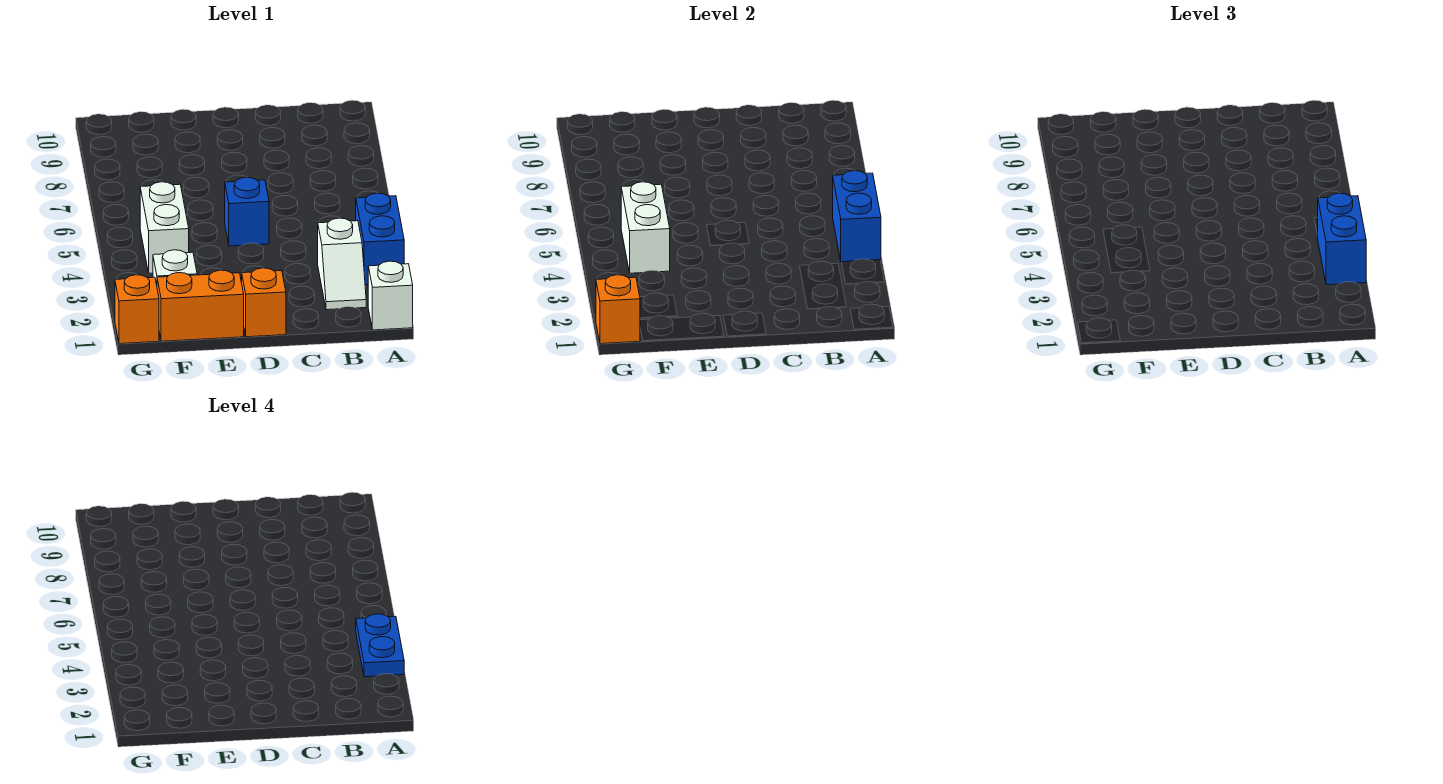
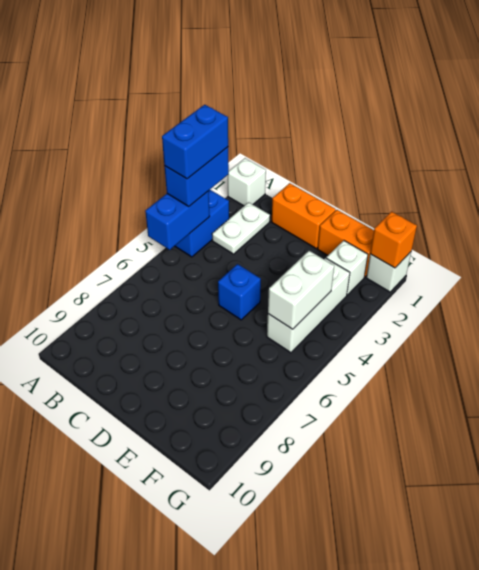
blue 1x2 plate [356,614,404,677] -> blue 1x2 brick [162,105,228,179]
white 1x2 slope [318,218,366,310] -> white 1x2 plate [212,202,270,254]
orange 1x1 brick [242,268,286,337] -> orange 1x2 brick [272,183,336,248]
white 1x2 brick [140,182,189,273] -> white 1x3 brick [267,258,350,353]
orange 1x1 brick [115,275,159,344] -> white 1x1 brick [366,252,411,292]

